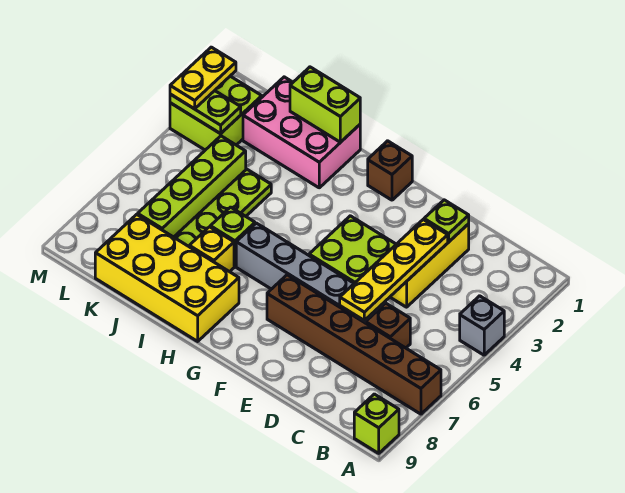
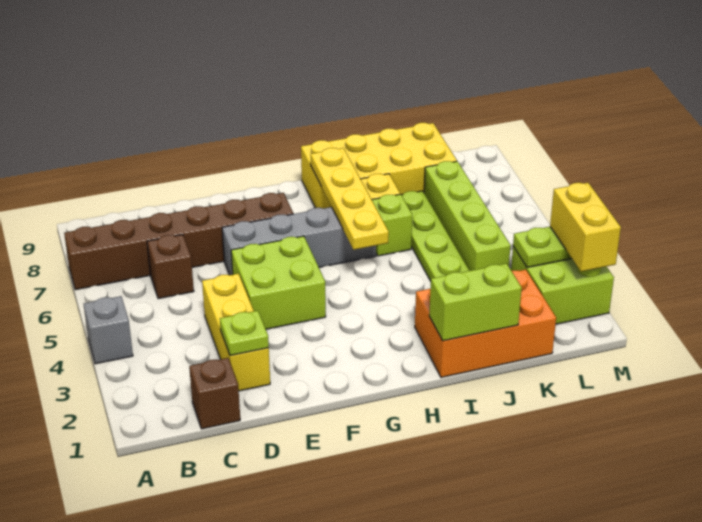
lime 1x1 brick [354,394,399,453] -> none
yellow 1x4 plate [340,220,448,320] -> yellow 1x4 plate moved to [311,148,389,250]
brown 1x1 brick [368,141,412,200] -> brown 1x1 brick moved to [189,358,240,429]
pink 2x3 brick [243,77,360,188] -> orange 2x3 brick [415,270,556,377]
yellow 1x2 plate [170,47,236,109] -> yellow 1x2 brick [550,183,621,272]

